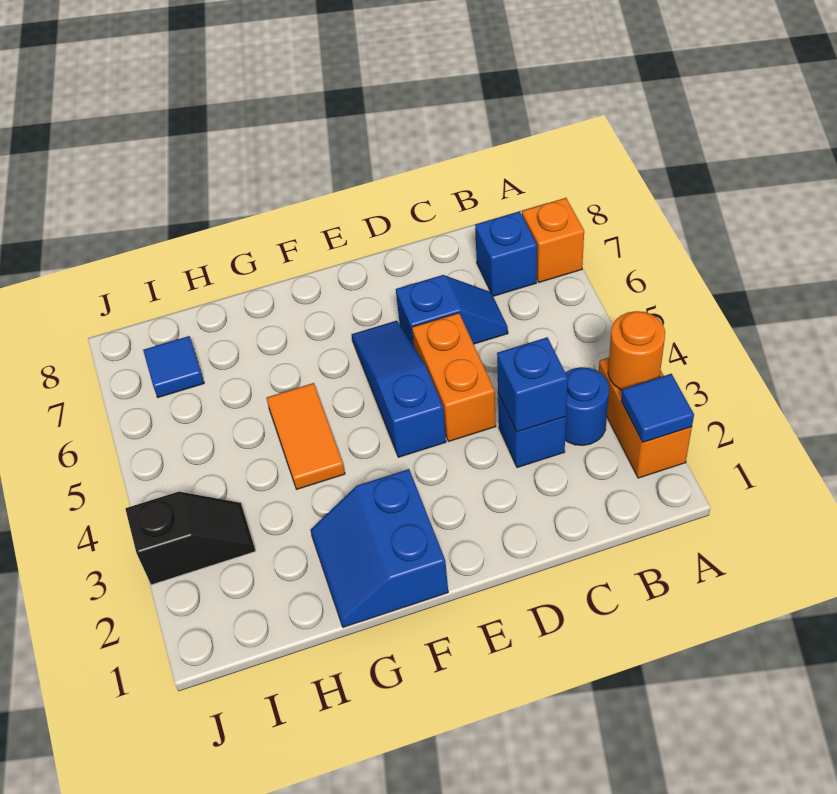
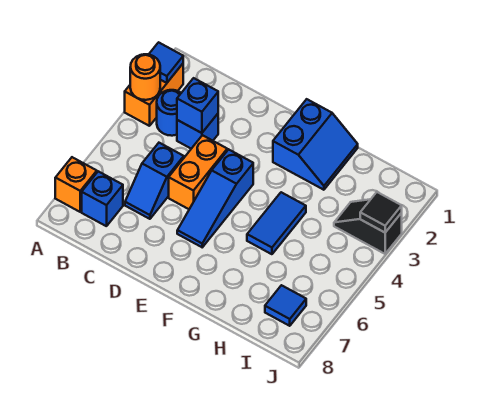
blue 1x2 slope [396,275,508,347] -> blue 1x2 slope turned to [125,143,184,219]
orange 1x2 tile [267,383,345,489] -> blue 1x2 tile [247,192,306,254]
none -> black 1x1 tile [360,192,402,233]

